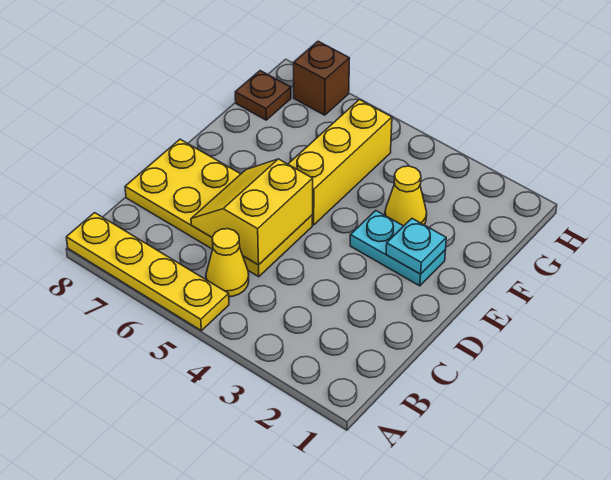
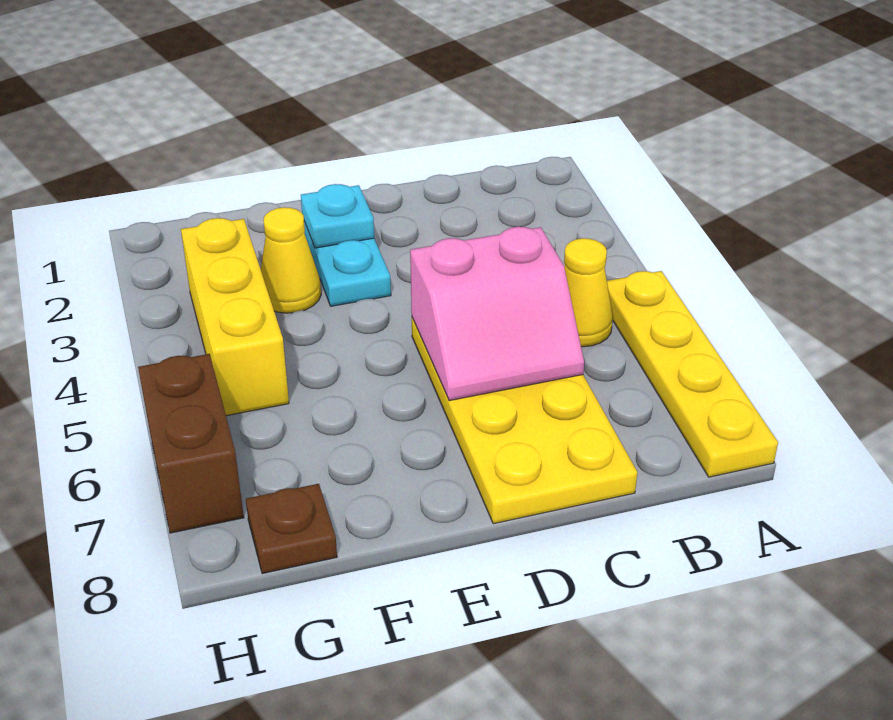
yellow 2x2 slope [191,159,313,265] -> pink 2x2 slope [410,227,584,401]
yellow 1x3 brick [288,100,392,225] -> yellow 1x3 brick turned to [181,218,289,416]
brown 1x1 brick [294,41,350,115] -> brown 1x2 brick [138,354,244,533]

